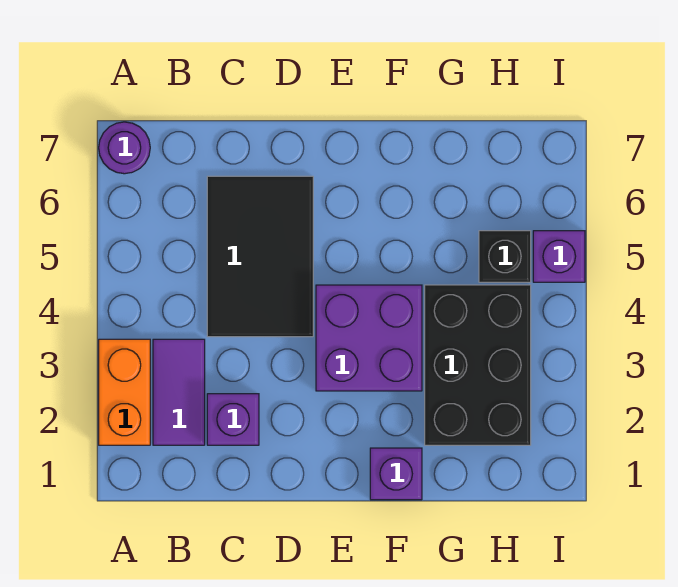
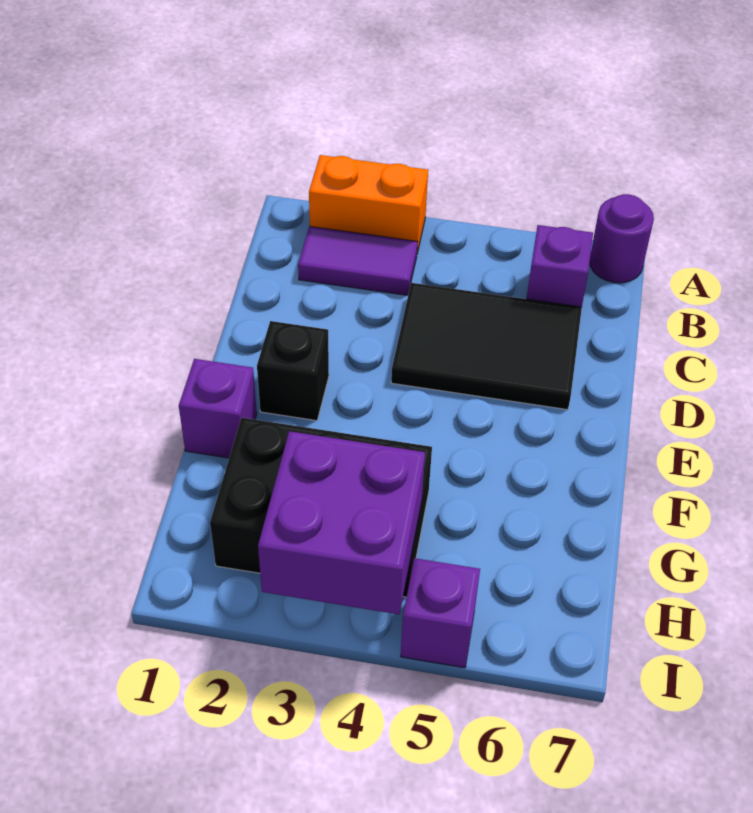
purple 1x1 brick [207,394,259,445] -> purple 1x1 brick moved to [526,225,593,307]
purple 2x2 brick [316,285,422,391] -> purple 2x2 brick moved to [258,431,425,614]
black 1x1 brick [479,231,531,282] -> black 1x1 brick moved to [257,321,329,421]

